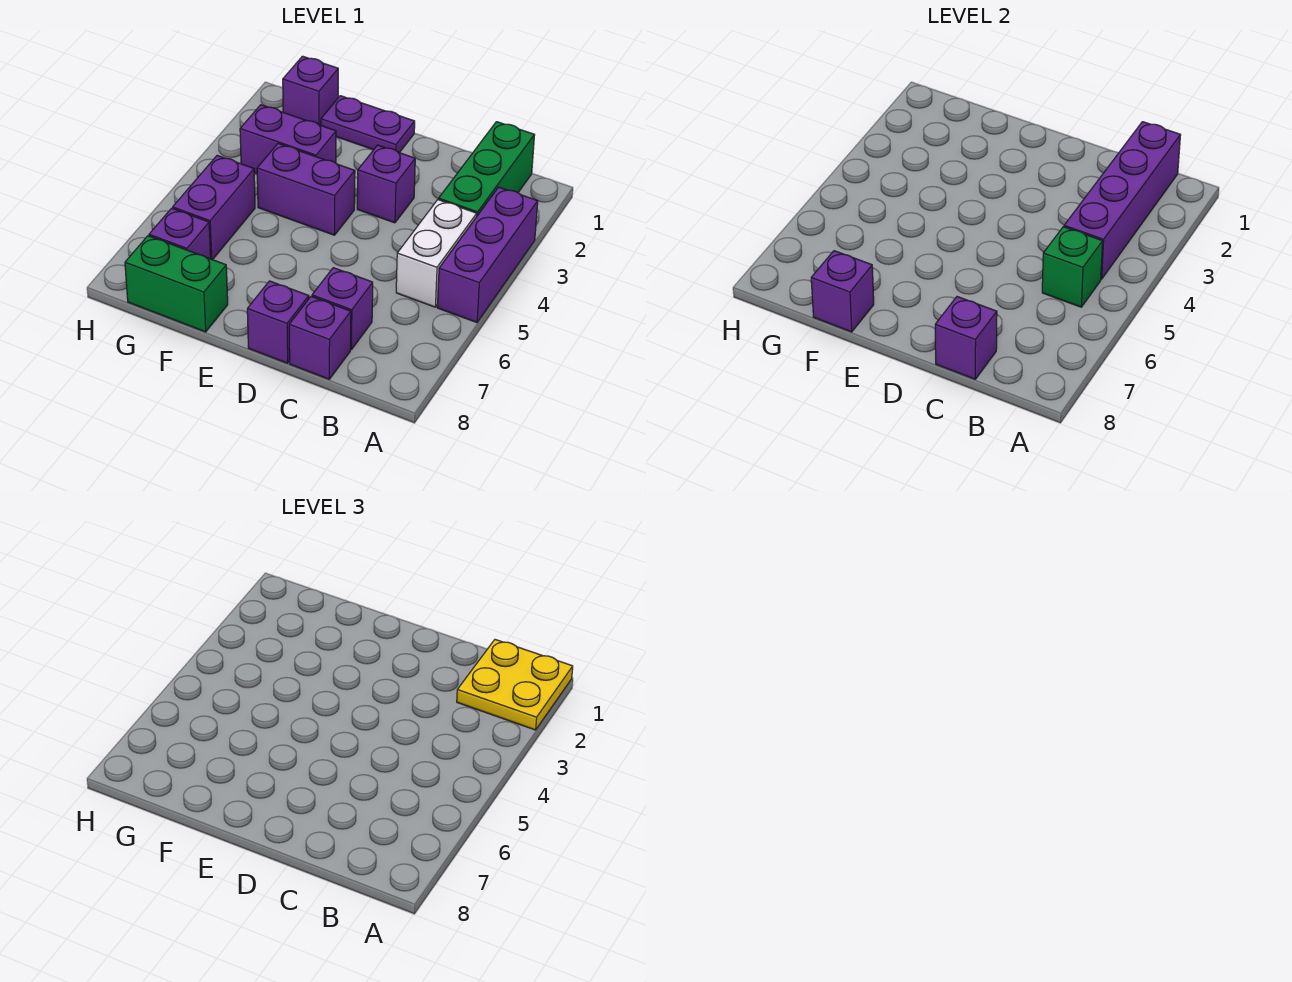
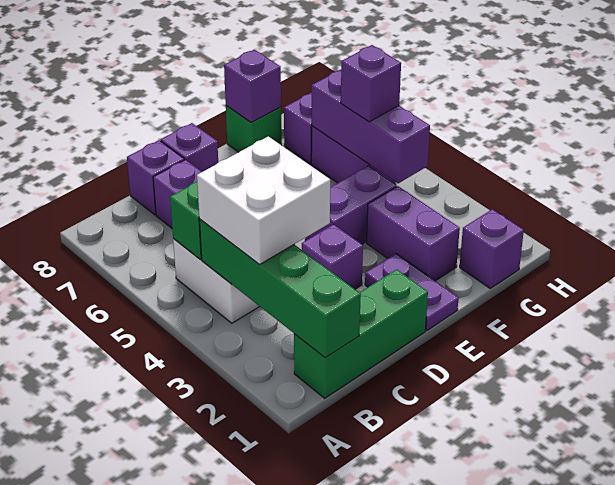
yellow 2x2 plate [457,640,573,730] -> none
purple 1x3 brick [437,187,538,322] -> purple 1x3 brick moved to [312,70,430,183]
green 1x3 brick [439,122,535,216] -> green 1x3 brick turned to [294,269,428,398]
purple 1x4 brick [1064,122,1181,279] -> green 1x4 brick [199,219,361,358]
none -> white 2x2 brick [197,136,330,265]
purple 1x1 brick [935,297,997,379] -> purple 1x1 brick moved to [341,45,401,122]
purple 1x2 plate [321,96,415,153] -> purple 1x2 plate turned to [365,254,459,331]
purple 1x2 brick [240,105,336,174] -> purple 1x2 brick turned to [367,186,460,281]
green 1x2 brick [125,236,228,332] -> green 1x1 brick [226,106,282,152]

